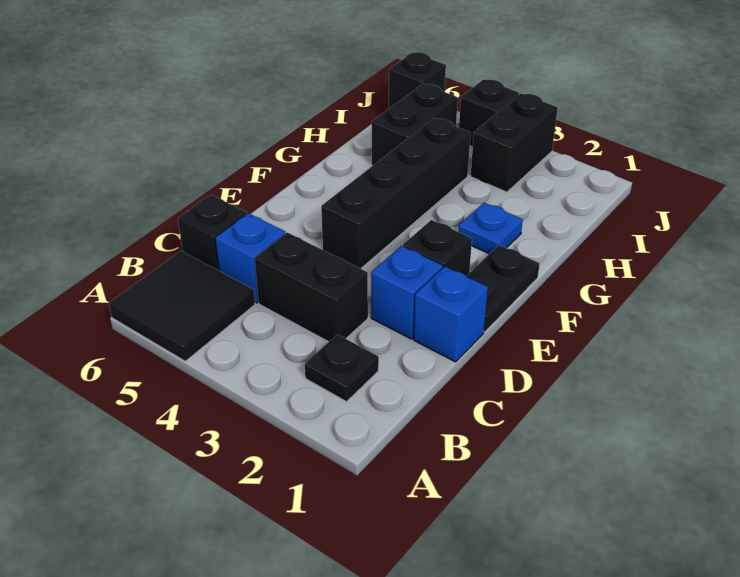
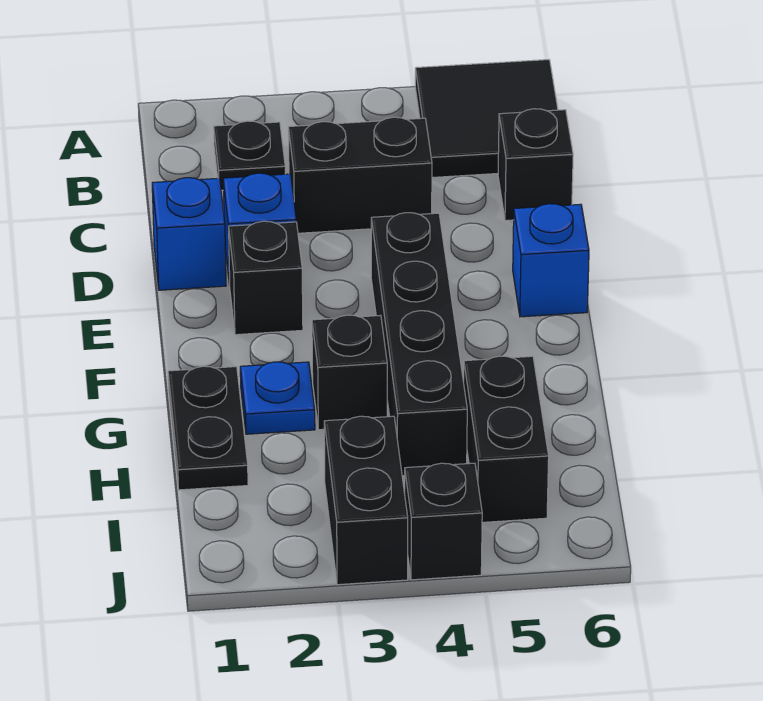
blue 1x1 brick [216,213,285,303] -> blue 1x1 brick moved to [513,204,589,317]
black 1x2 plate [466,245,540,332] -> black 1x2 plate moved to [168,366,248,490]
black 1x1 brick [389,52,446,109] -> black 1x1 brick moved to [312,315,387,430]

